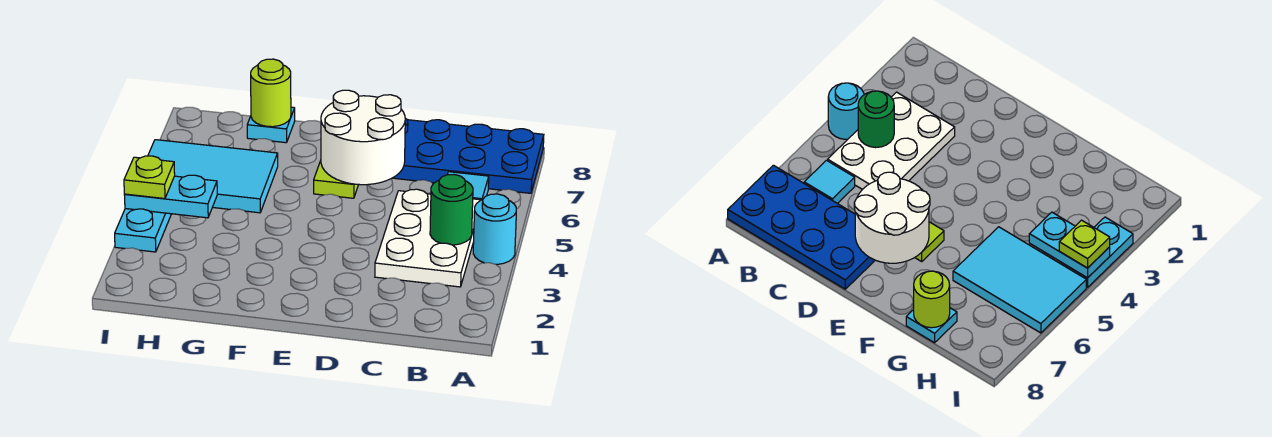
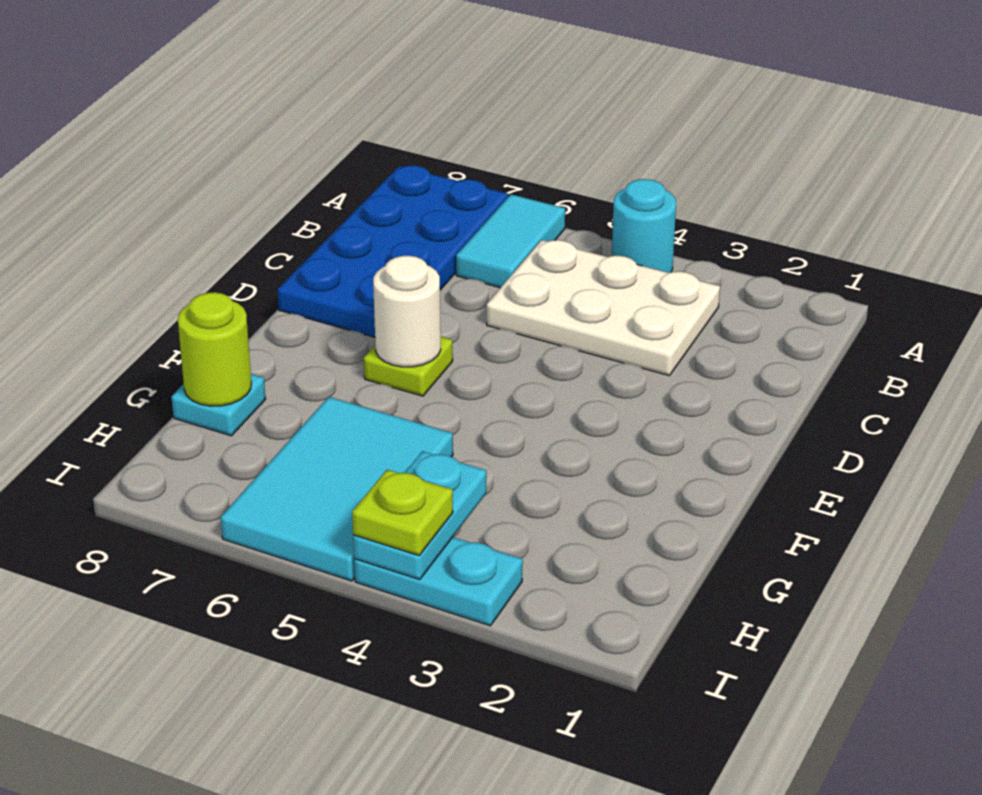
green 1x1 round brick [430,175,473,245] -> none
cyan 1x1 tile [447,172,489,200] -> cyan 1x2 tile [456,194,565,288]
white 2x2 round brick [321,90,405,185] -> white 1x1 round brick [373,256,441,367]

